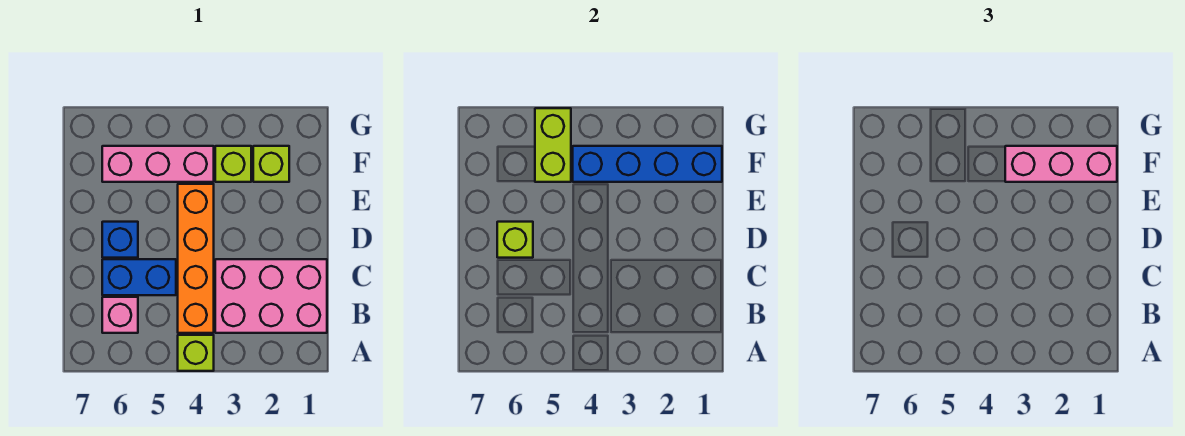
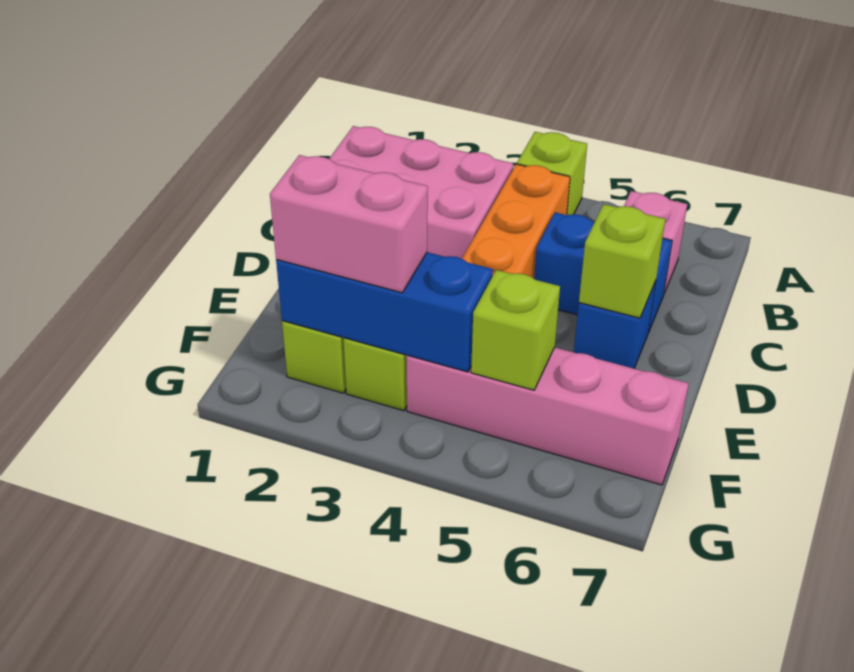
blue 1x4 brick [573,146,722,182] -> blue 1x3 brick [276,252,493,372]
pink 1x3 brick [1005,146,1117,182] -> pink 1x2 brick [270,155,428,293]
pink 1x3 brick [102,146,214,182] -> pink 1x4 brick [406,347,689,485]
lime 1x2 brick [535,108,571,182] -> lime 1x1 brick [471,270,560,390]

